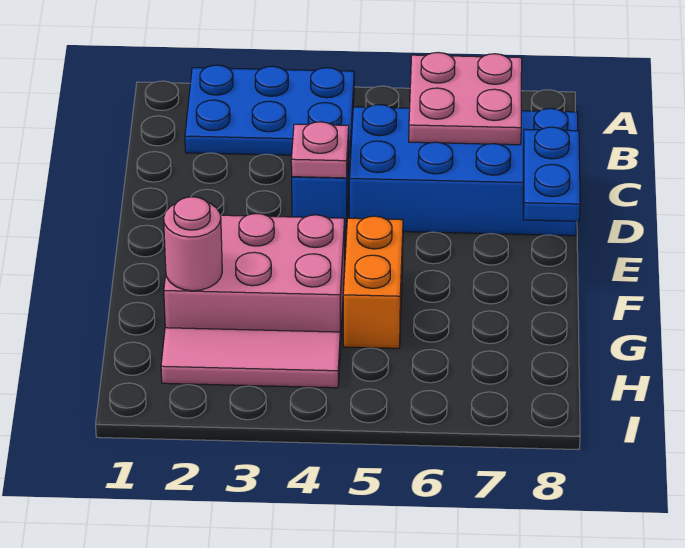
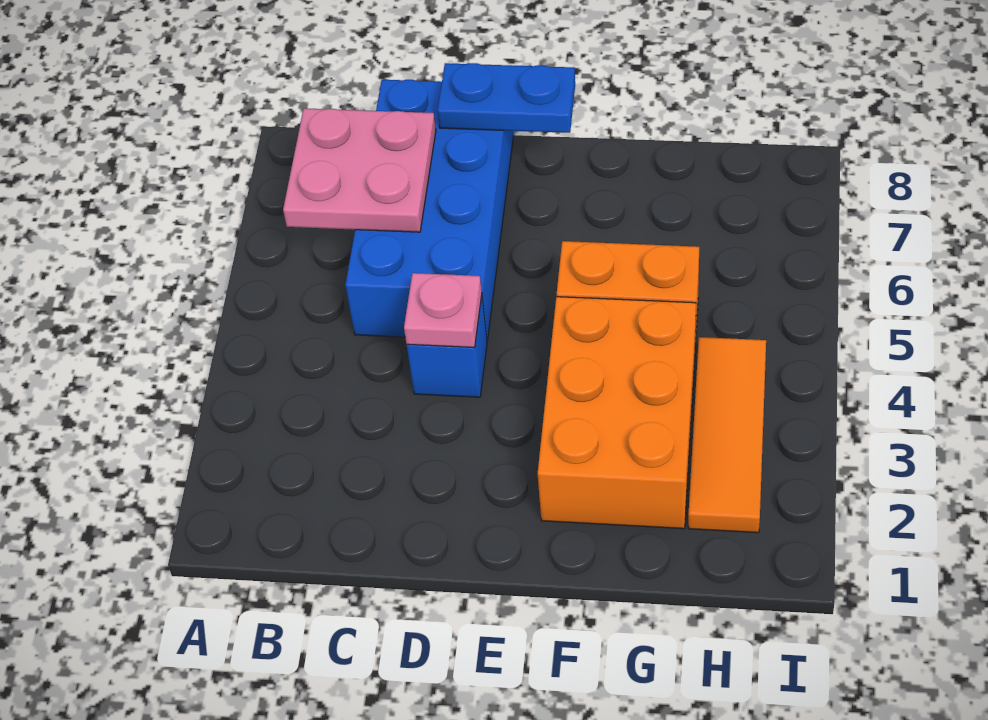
blue 2x3 plate [185,65,354,157] -> none
pink 2x3 brick [164,214,345,346] -> orange 2x3 brick [538,297,696,529]
pink 1x1 round brick [164,197,222,291] -> none
pink 1x3 tile [161,328,340,388] -> orange 1x3 tile [688,337,766,533]

